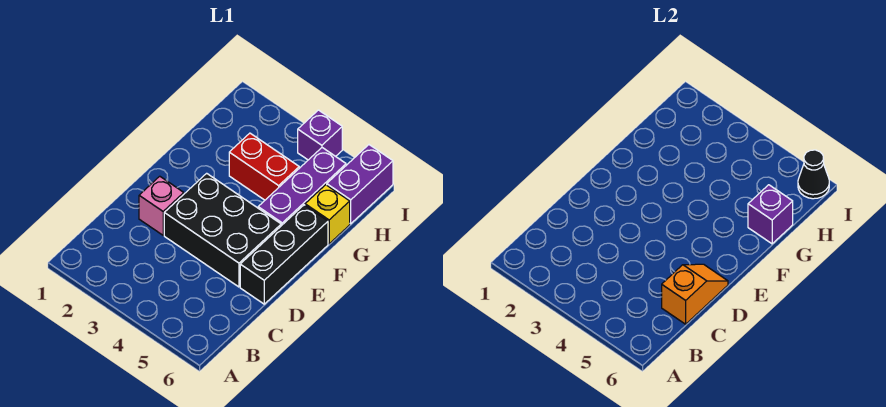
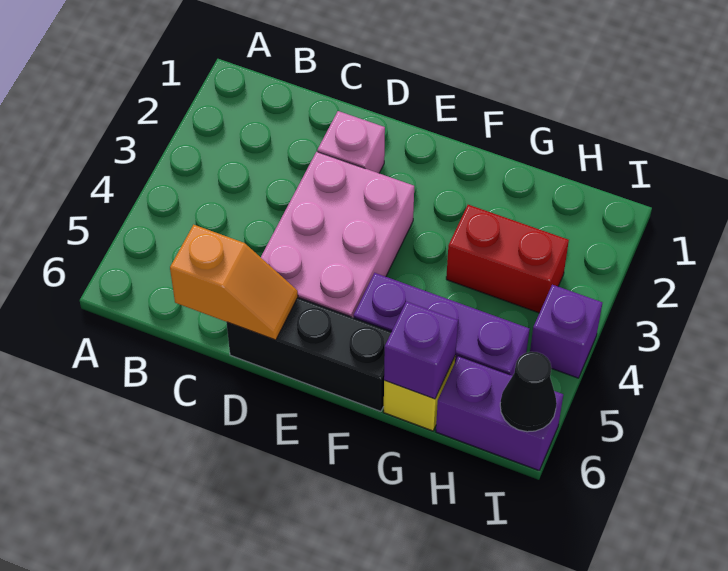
black 2x3 brick [164,173,281,287] -> pink 2x3 brick [261,152,414,318]
red 1x2 brick [229,133,299,200] -> red 1x2 brick turned to [446,205,569,313]

